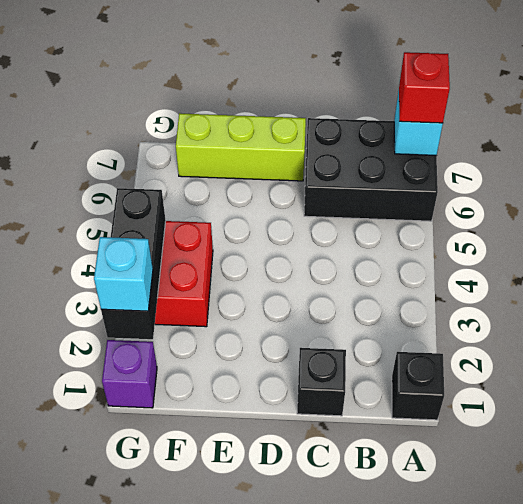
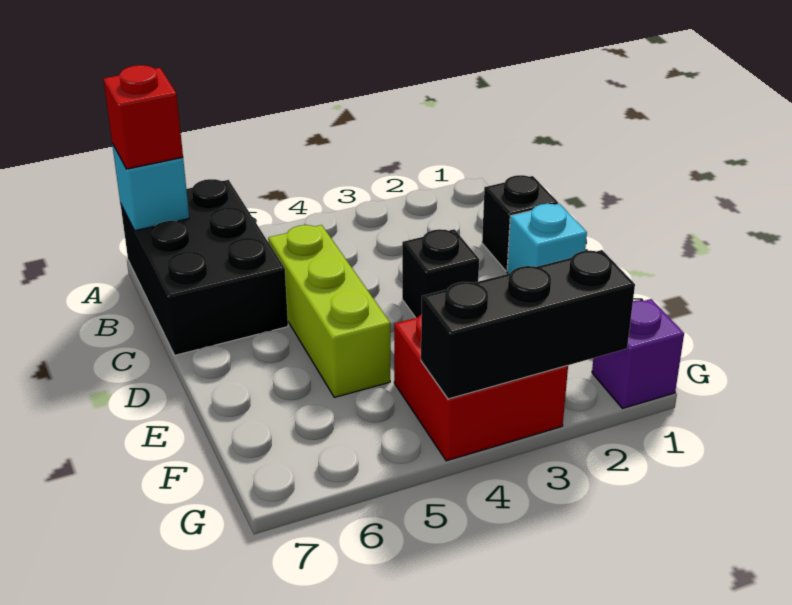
black 1x1 brick [392,352,444,420] -> black 1x1 brick moved to [402,229,479,318]
lime 1x3 brick [176,113,306,181] -> lime 1x3 brick moved to [268,225,390,397]
cyan 1x1 brick [94,237,153,311] -> cyan 1x1 brick moved to [507,204,587,274]

